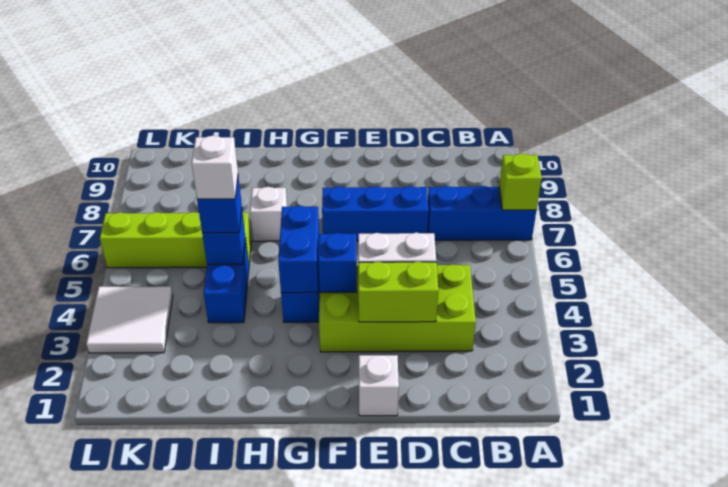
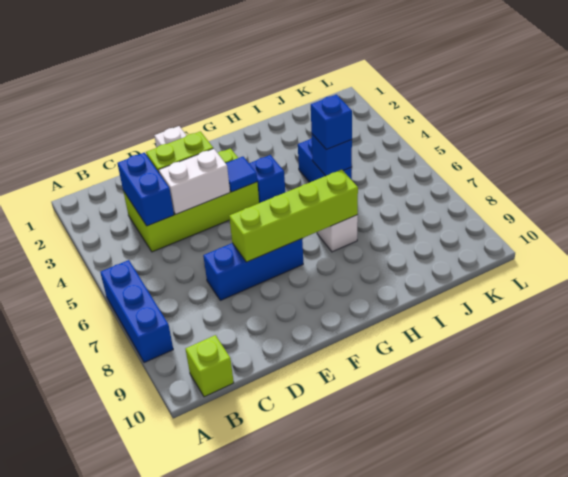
blue 1x3 brick [428,186,536,240] -> blue 1x3 brick turned to [100,260,173,363]
lime 1x1 brick [499,153,542,210] -> lime 1x1 brick moved to [186,335,234,397]
blue 1x1 brick [318,233,357,292] -> blue 1x1 tile [226,157,257,192]
blue 1x2 brick [278,206,319,293] -> blue 1x2 brick moved to [117,153,174,226]
white 1x1 brick [192,136,238,199] -> none
lime 1x4 brick [100,212,251,268] -> lime 1x4 brick moved to [229,170,358,262]
white 2x2 tile [86,286,173,353] -> none

